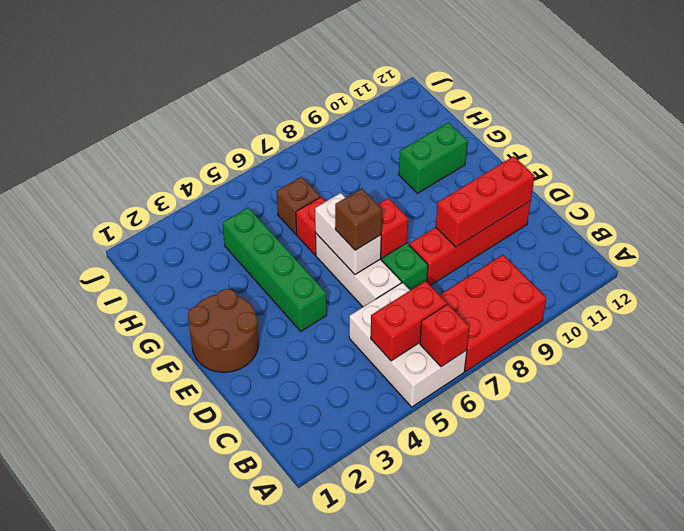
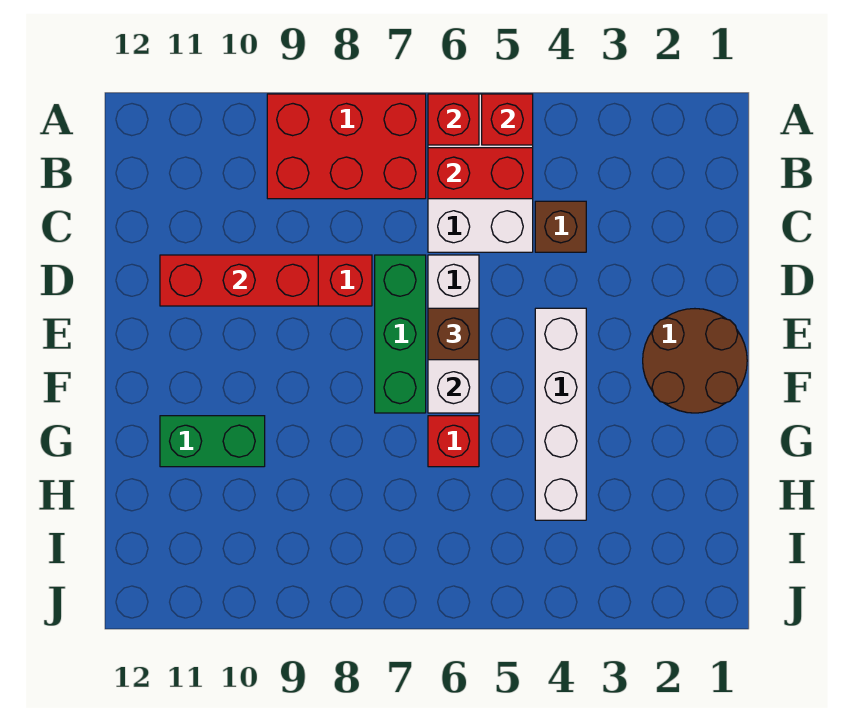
green 1x4 brick [222,208,327,331] -> white 1x4 brick [535,308,586,520]
red 1x1 brick [378,198,408,258] -> red 1x1 brick moved to [482,94,533,145]
brown 1x1 brick [276,177,320,234] -> brown 1x1 brick moved to [535,201,586,252]

